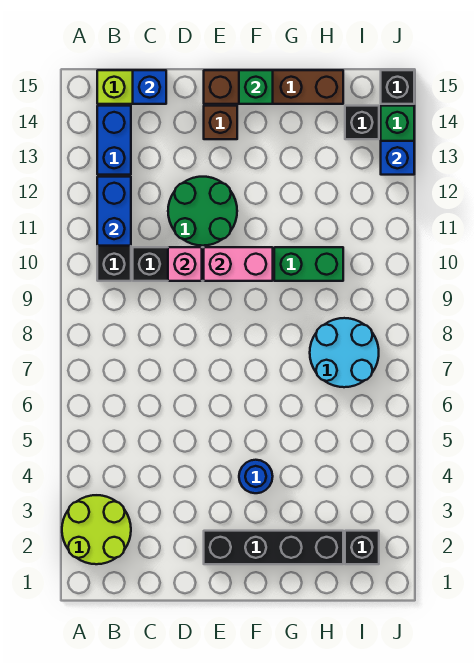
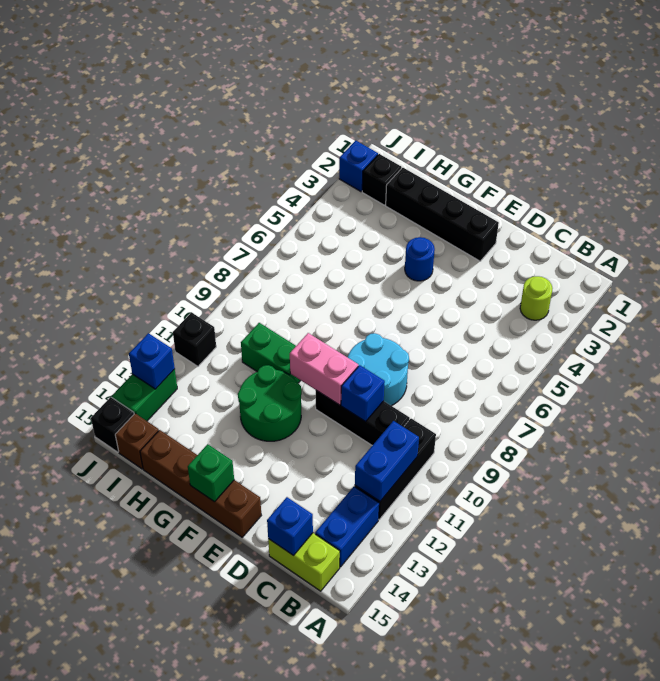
lime 2x2 round brick [62,495,131,564] -> lime 1x1 round brick [520,276,553,320]
pink 1x1 brick [168,247,202,281] -> blue 1x1 brick [341,365,385,422]
green 2x2 round brick [168,177,237,246] -> green 2x2 round brick moved to [238,365,302,441]
brown 1x1 brick [204,106,237,139] -> brown 1x1 brick moved to [115,413,159,469]
cyan 2x2 round brick [310,318,379,387] -> cyan 2x2 round brick moved to [348,333,409,406]
black 1x1 brick [345,106,379,139] -> black 1x1 brick moved to [173,313,216,366]
none -> blue 1x1 brick [339,141,378,192]

